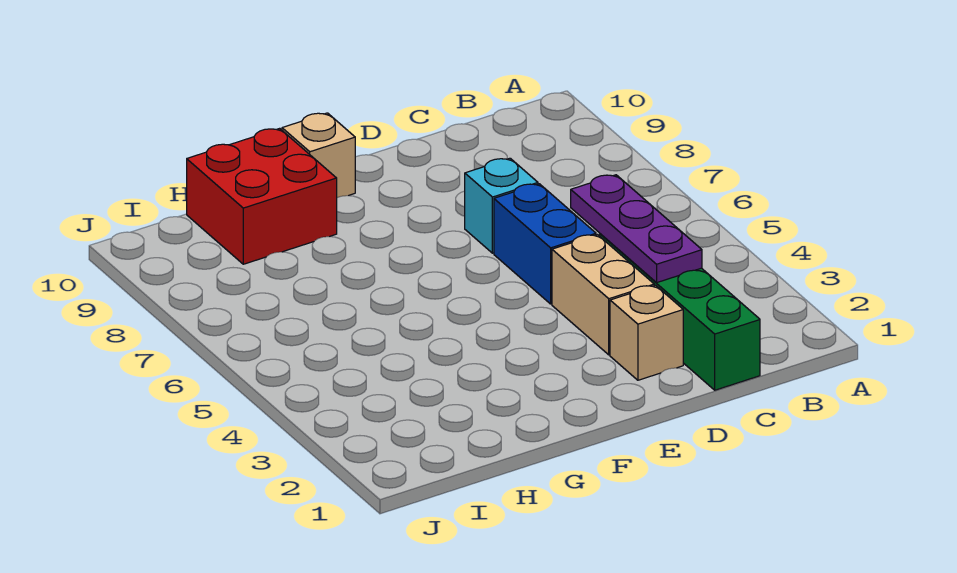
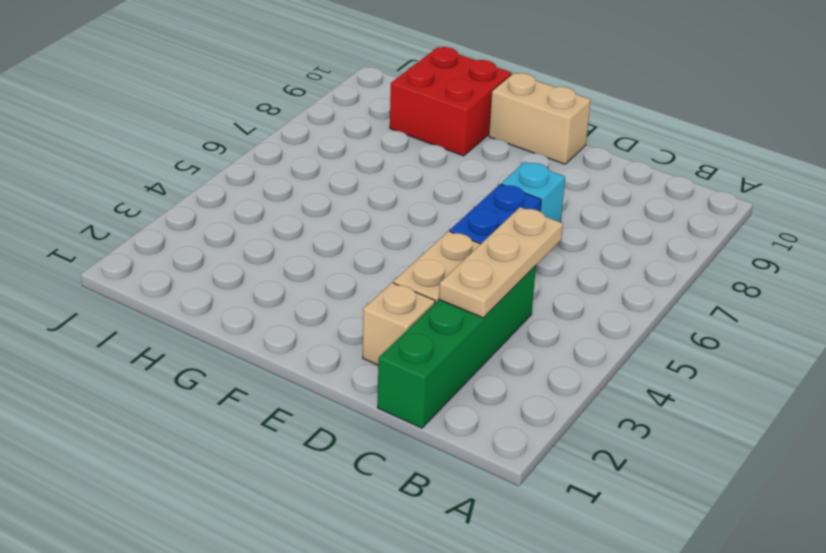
purple 1x3 plate [571,175,702,282] -> tan 1x3 plate [439,207,563,318]
tan 1x1 brick [282,113,355,198] -> tan 1x2 brick [489,73,591,164]

